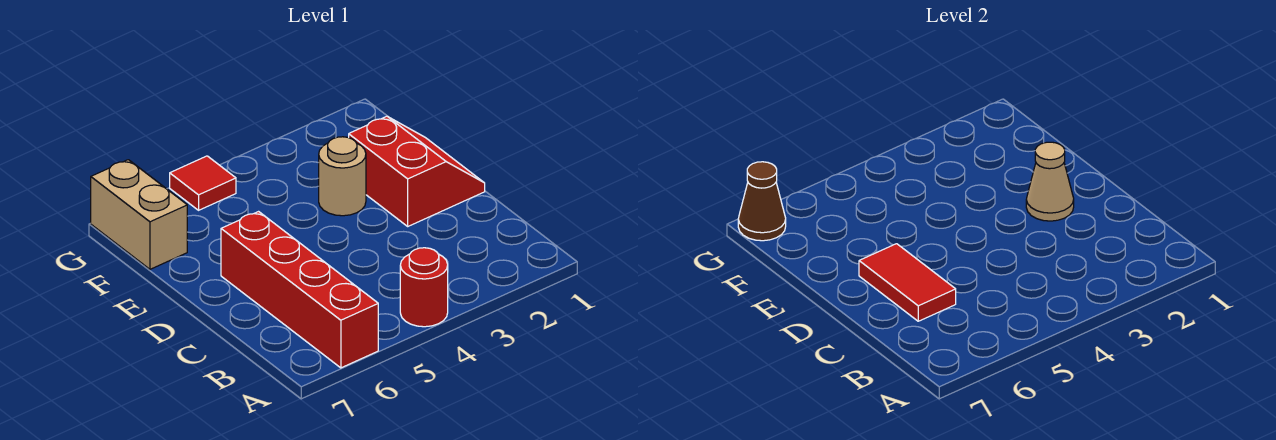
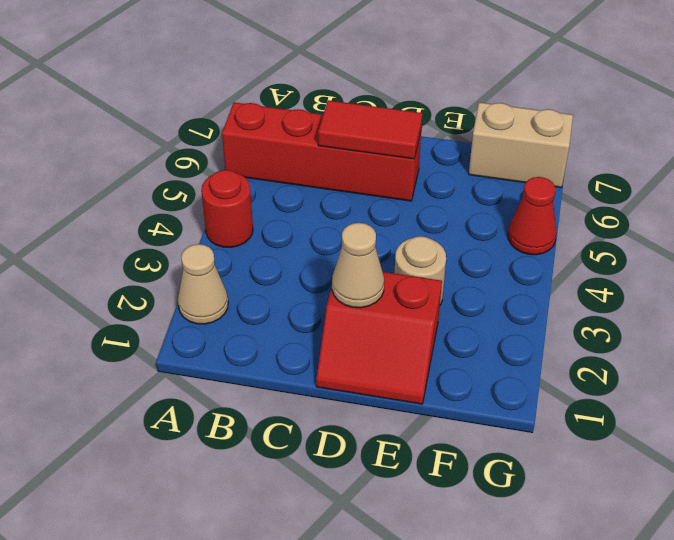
none -> tan 1x1 cone [178,244,228,324]
red 1x1 tile [170,156,236,210] -> red 1x1 cone [508,177,557,255]
brown 1x1 cone [738,162,786,241] -> none

